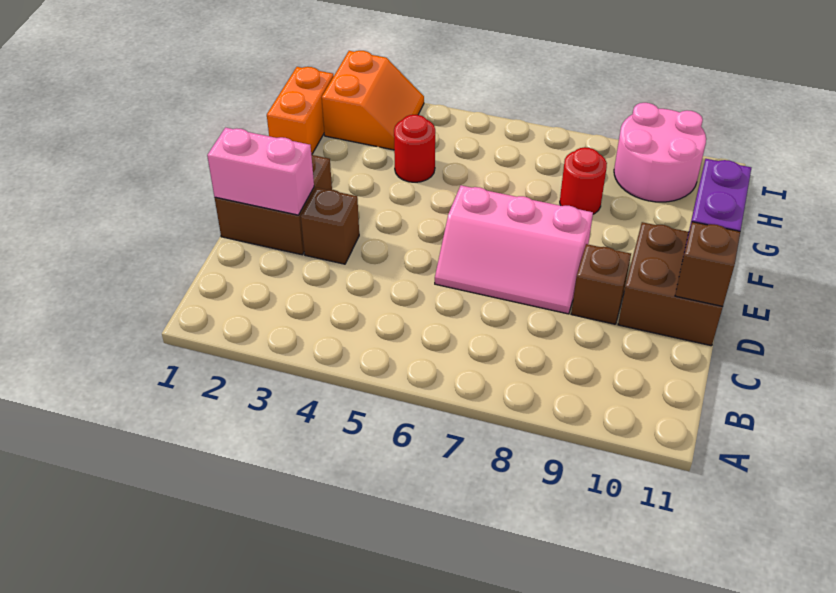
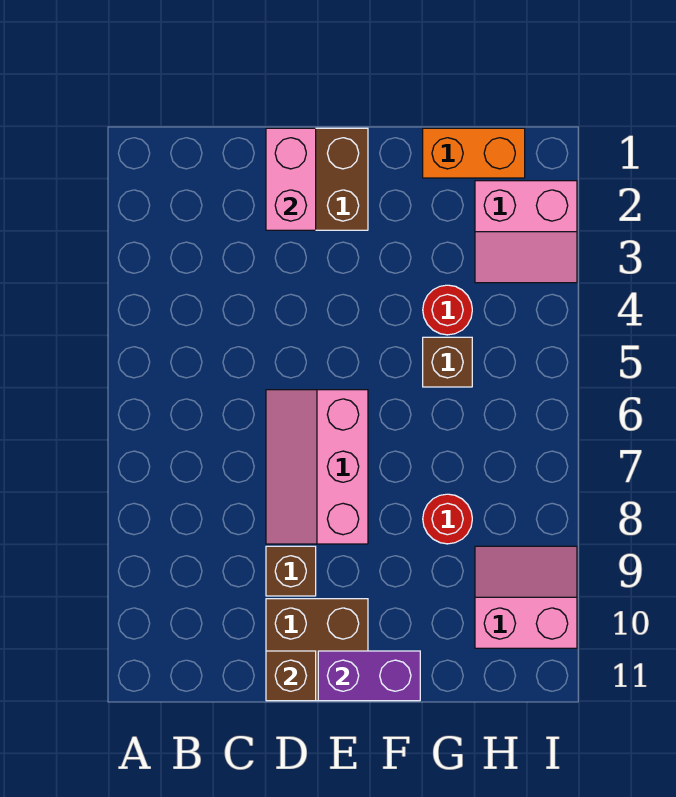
brown 1x1 brick [301,188,359,264] -> brown 1x1 brick moved to [423,337,472,387]
orange 2x2 slope [322,51,424,150] -> pink 2x2 slope [475,181,577,283]
pink 2x2 round brick [614,103,706,202] -> pink 2x2 slope [475,546,577,648]

